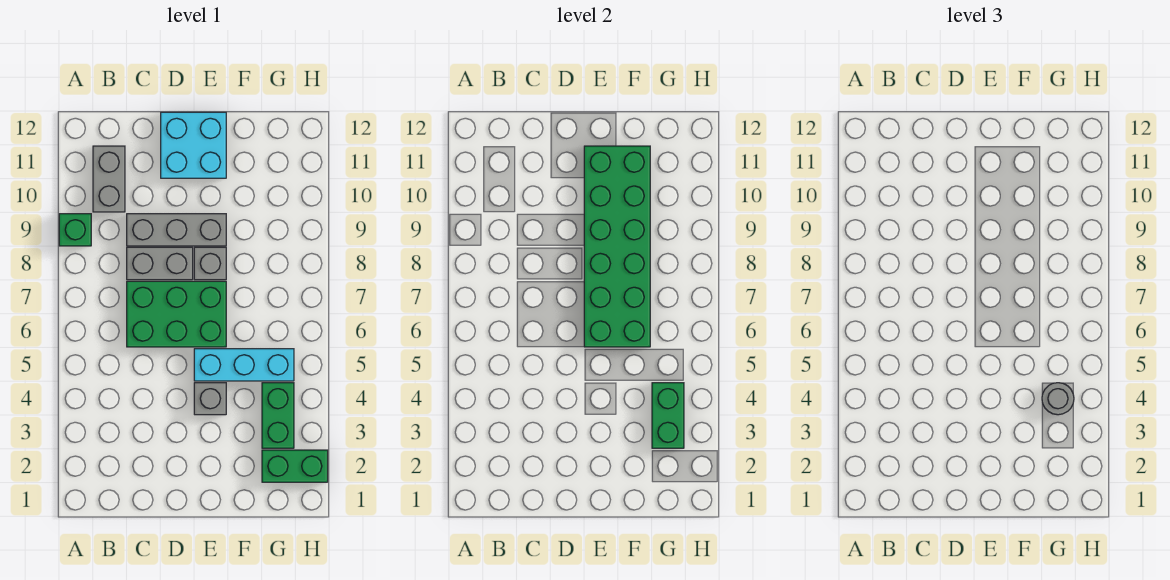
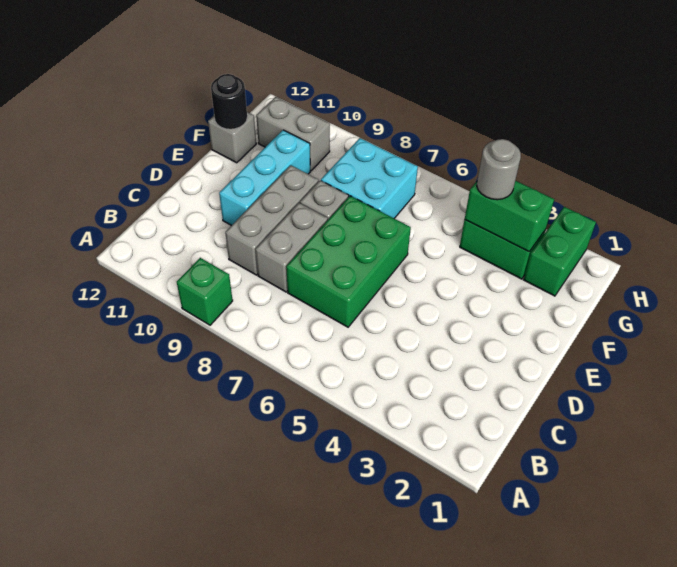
grey 1x2 brick [93,146,125,212] -> grey 1x2 brick moved to [256,97,330,171]
cyan 2x2 brick [161,112,226,178] -> cyan 2x2 brick moved to [321,138,418,218]
grey 1x1 brick [194,383,226,415] -> grey 1x1 brick moved to [208,112,256,163]
cyan 1x3 brick [194,349,294,381] -> cyan 1x3 brick moved to [219,130,310,226]
green 2x6 brick [584,146,650,347] -> none
none -> black 1x1 round brick [211,74,247,129]

